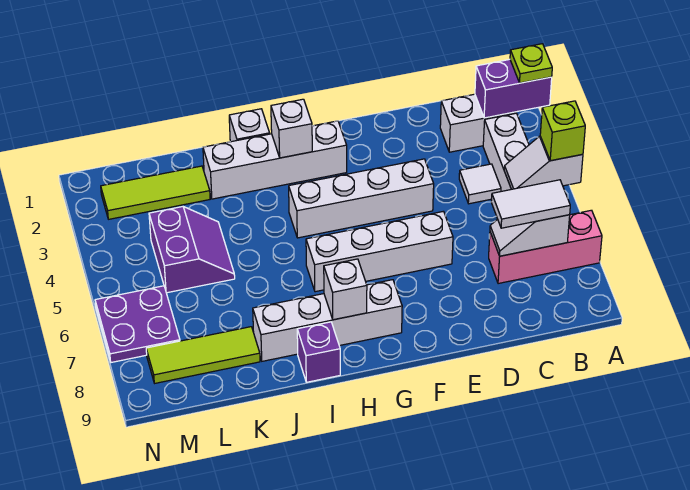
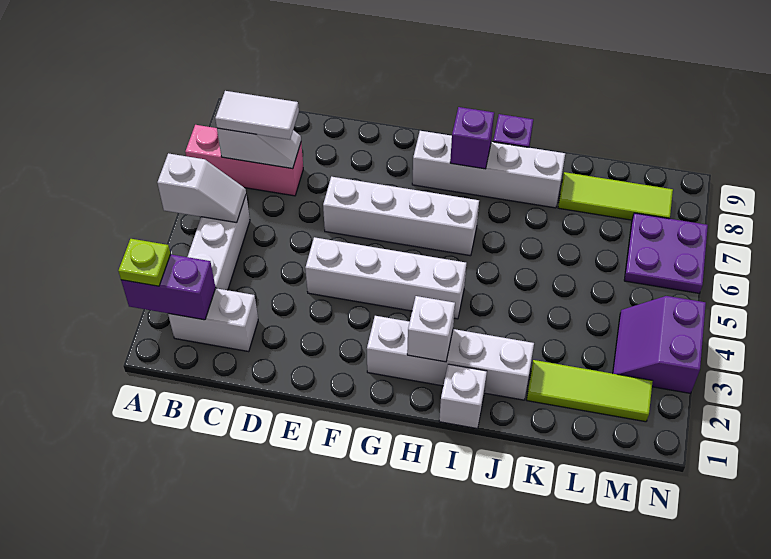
lime 1x1 brick [540,101,585,161] -> none
white 1x1 tile [459,164,501,204] -> none
white 1x1 brick [324,259,367,320] -> purple 1x1 brick [450,107,494,169]
purple 2x2 slope [149,207,235,293] -> purple 2x2 slope moved to [613,296,706,393]

